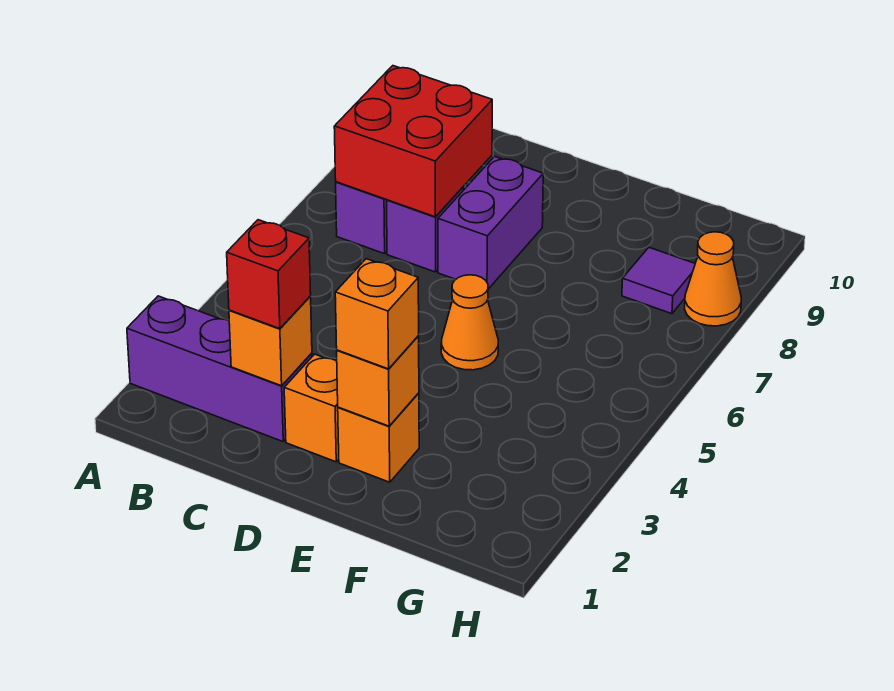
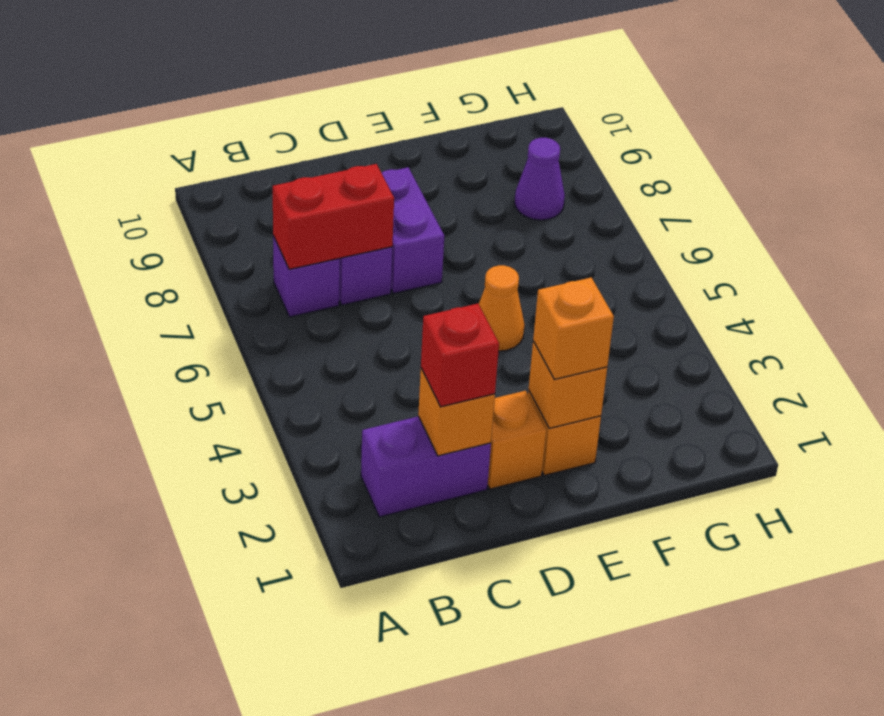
purple 1x3 brick [127,296,312,442] -> purple 1x2 brick [361,416,491,517]
red 2x2 brick [334,66,492,217] -> red 1x2 brick [273,164,394,269]
purple 1x1 tile [622,248,695,314] -> purple 1x1 cone [514,138,565,220]
orange 1x1 cone [685,232,741,326] -> none

